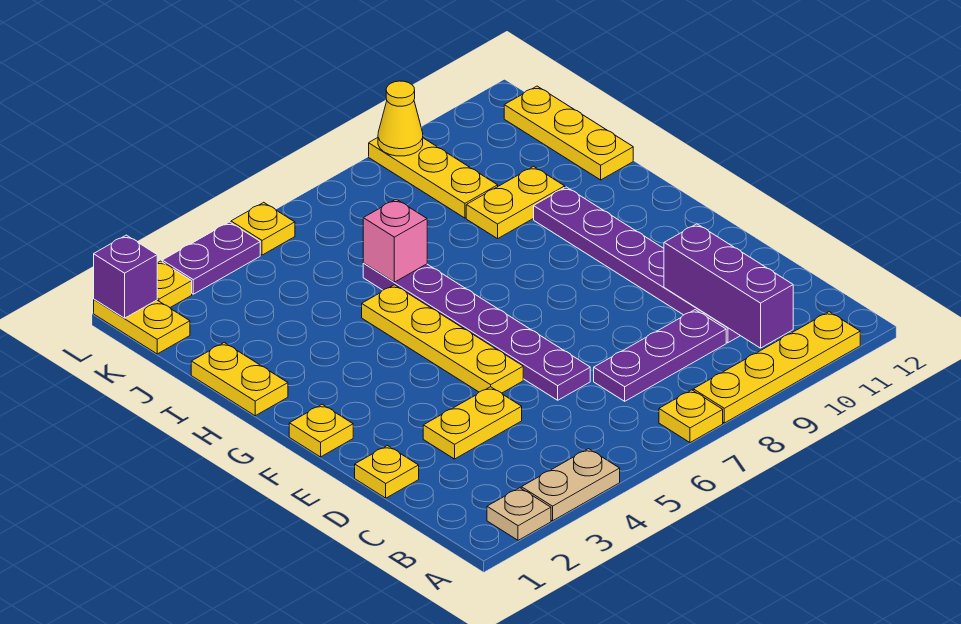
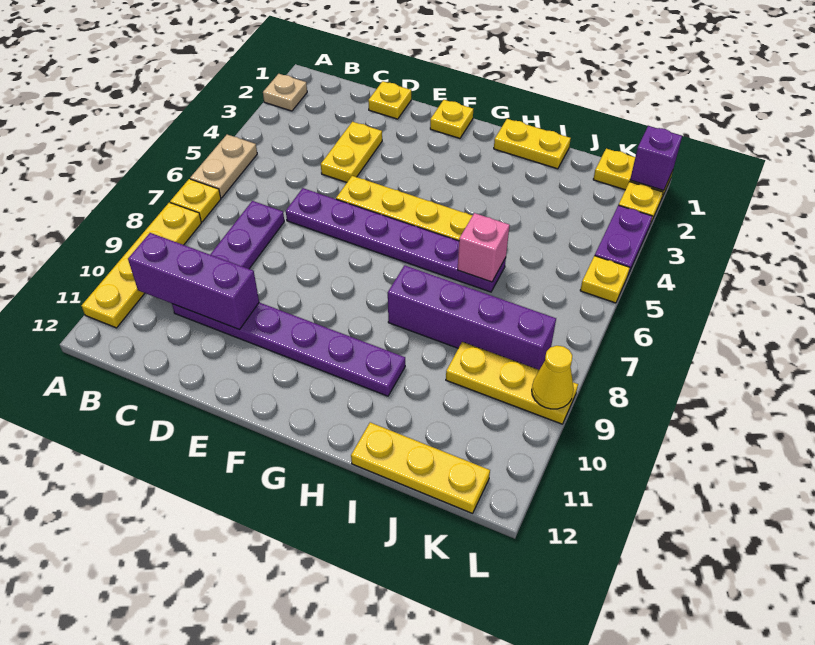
tan 1x2 plate [521,449,620,521] -> tan 1x2 plate moved to [190,135,257,198]
none -> purple 1x4 brick [388,265,556,370]
yellow 1x2 plate [466,166,565,239] -> none

